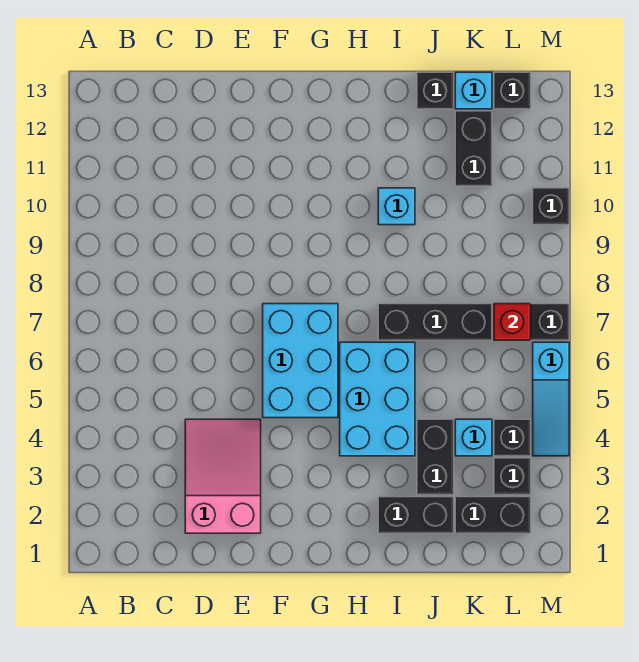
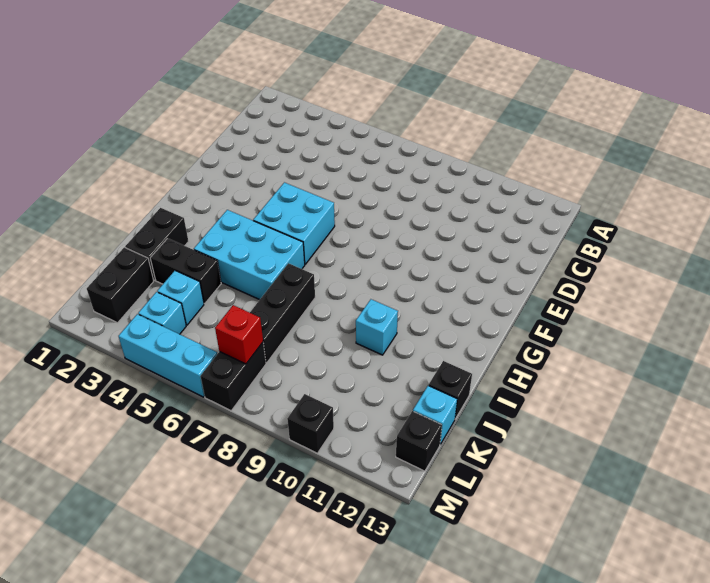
pink 2x3 slope [185,419,261,533] -> none
cyan 2x3 brick [263,304,338,418] -> cyan 2x2 brick [253,182,335,264]
black 1x2 brick [455,111,492,186] -> none
black 1x1 brick [494,458,531,495] -> none
black 1x1 brick [494,419,531,456] -> cyan 1x1 brick [138,292,186,334]
cyan 1x3 slope [533,342,569,456] -> cyan 1x3 brick [119,314,217,397]

